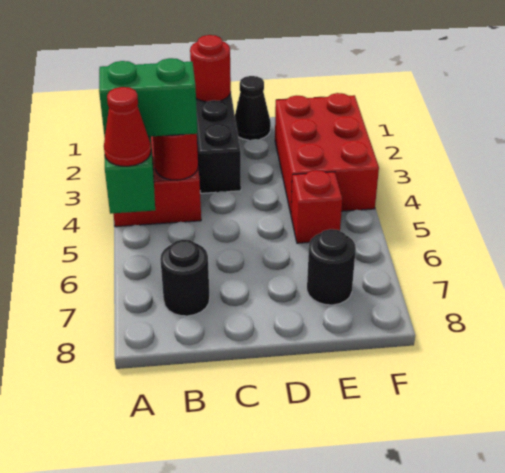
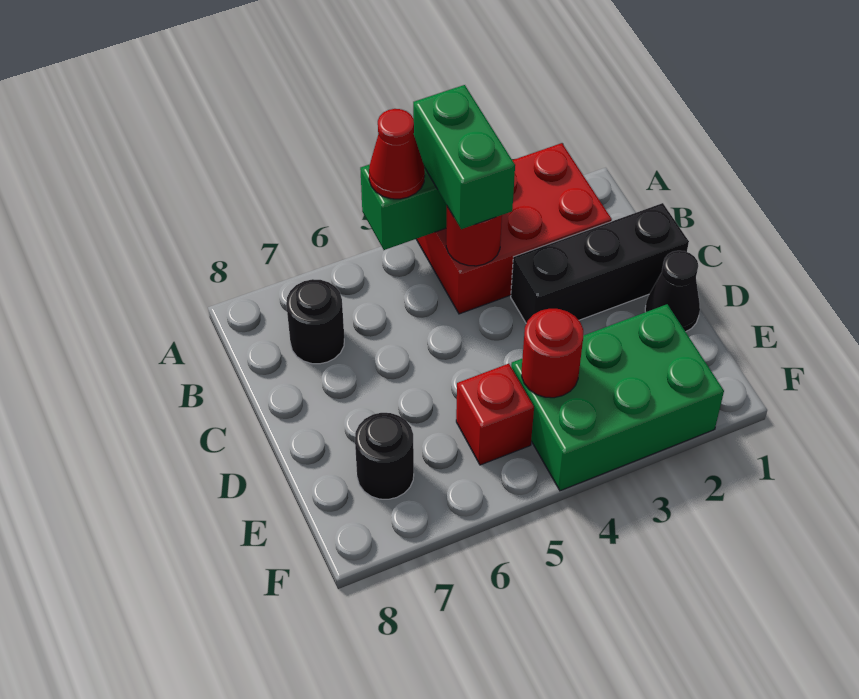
red 1x1 round brick [190,35,231,102] -> red 1x1 round brick moved to [522,309,583,398]
red 2x3 brick [275,93,379,213] -> green 2x3 brick [511,304,724,491]

